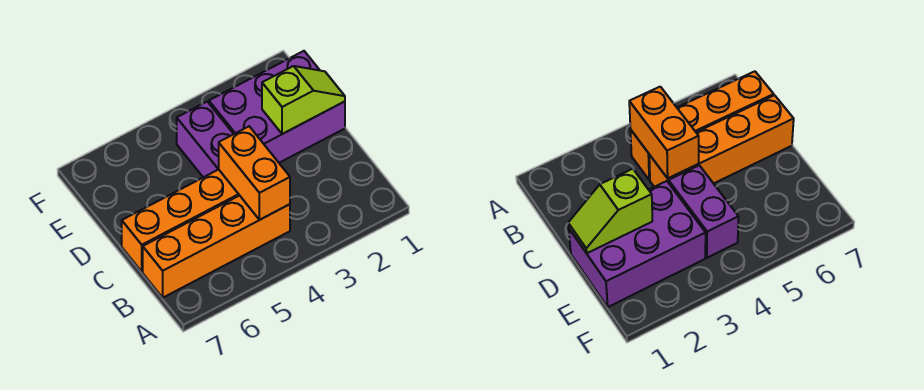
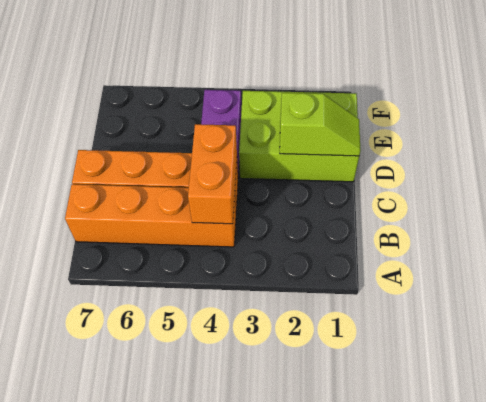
purple 2x3 brick [209,51,345,163] -> lime 2x3 brick [239,91,359,182]

